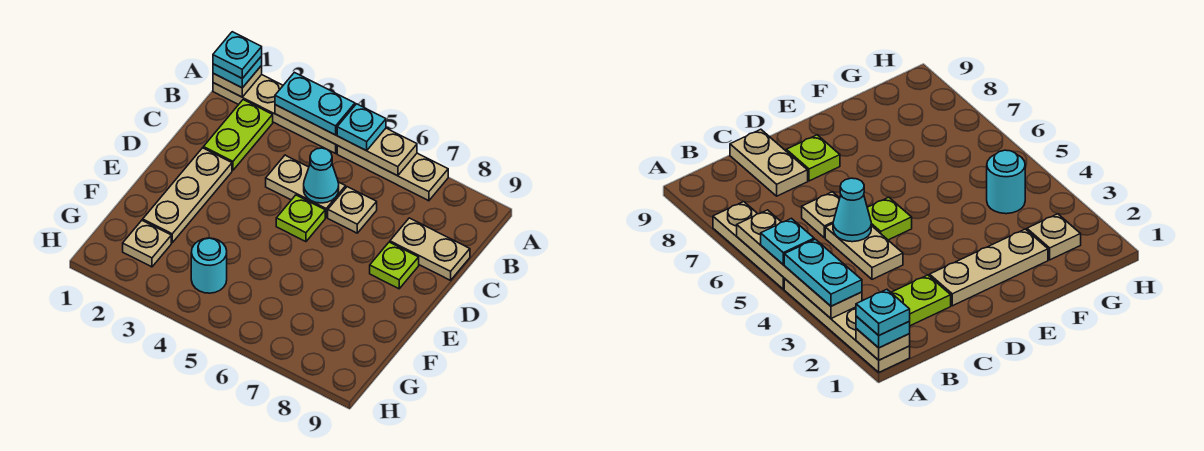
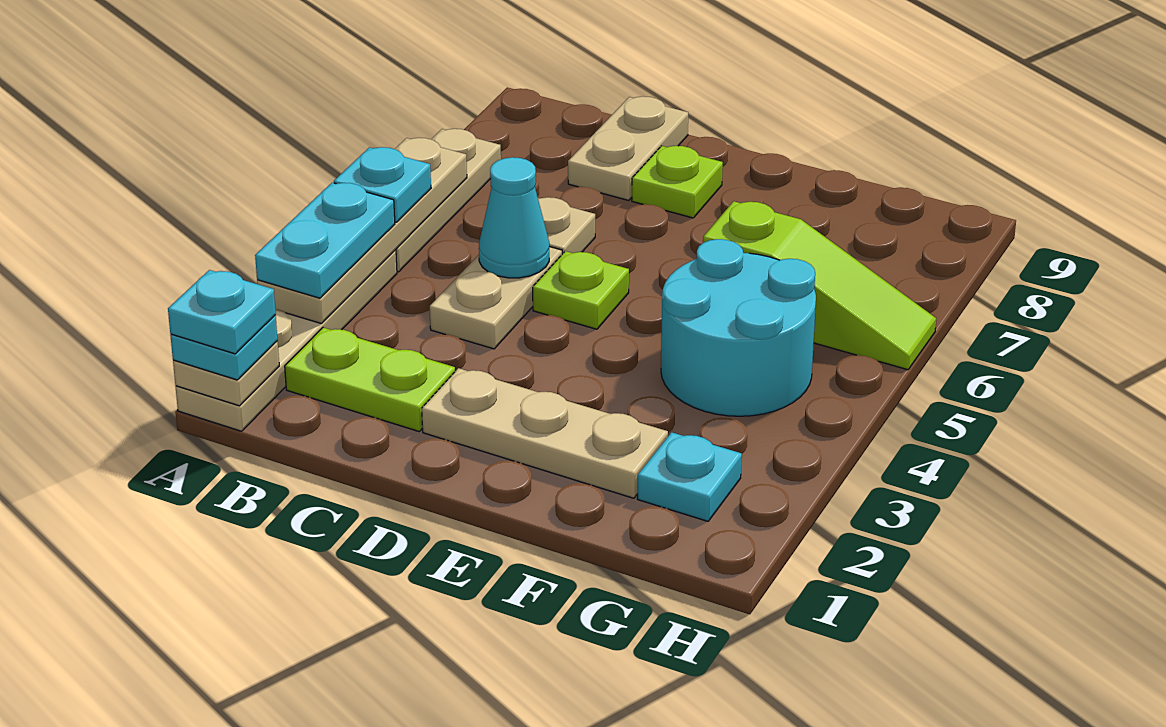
none -> lime 1x3 slope [703,201,936,370]
tan 1x1 plate [123,220,171,267] -> cyan 1x1 plate [637,432,742,521]
cyan 1x1 round brick [191,238,227,293] -> cyan 2x2 round brick [661,239,816,416]

